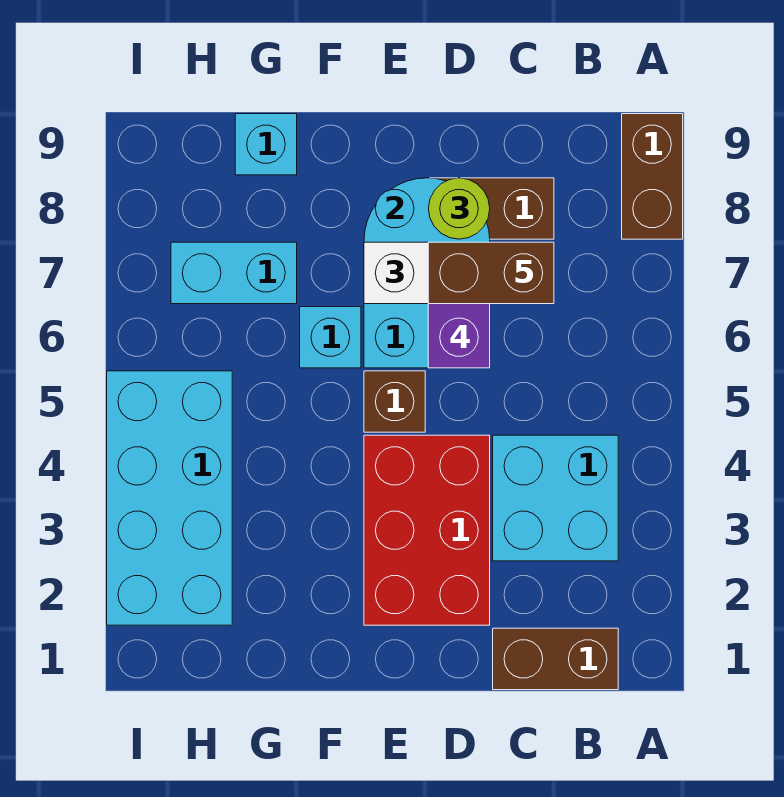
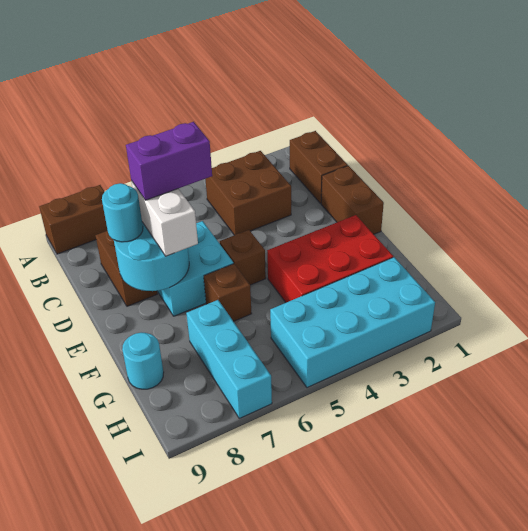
cyan 2x2 brick [493,435,618,561] -> brown 2x2 brick [205,151,291,235]
brown 1x2 brick [428,242,554,304] -> brown 1x2 brick moved to [321,166,384,234]
red 2x3 brick [364,435,490,625] -> red 2x3 brick moved to [267,215,393,303]
lime 1x1 round brick [429,178,490,239] -> cyan 1x1 round brick [102,183,143,242]
cyan 1x1 brick [300,307,361,368] -> brown 1x1 brick [204,264,252,321]
cyan 1x2 brick [171,242,297,304] -> cyan 1x3 brick [186,300,272,418]
cyan 1x1 brick [235,114,297,175] -> cyan 1x1 round brick [122,333,164,389]

